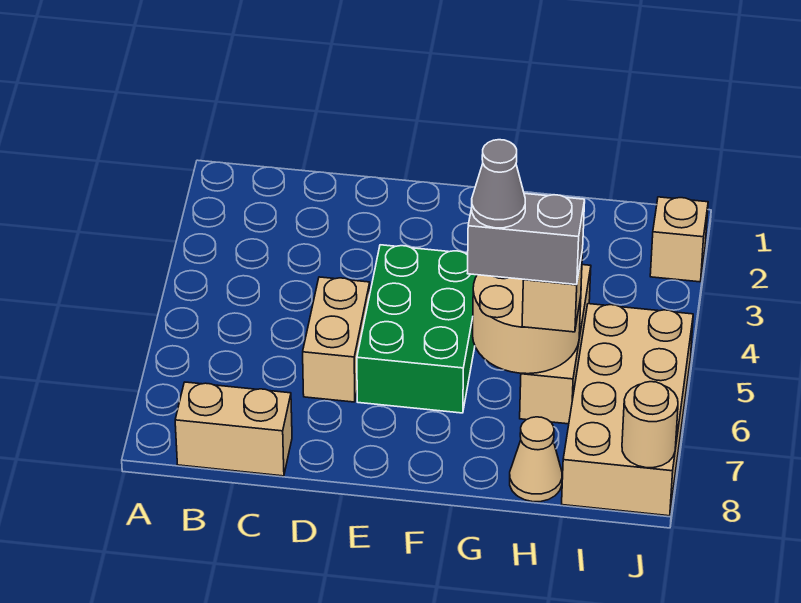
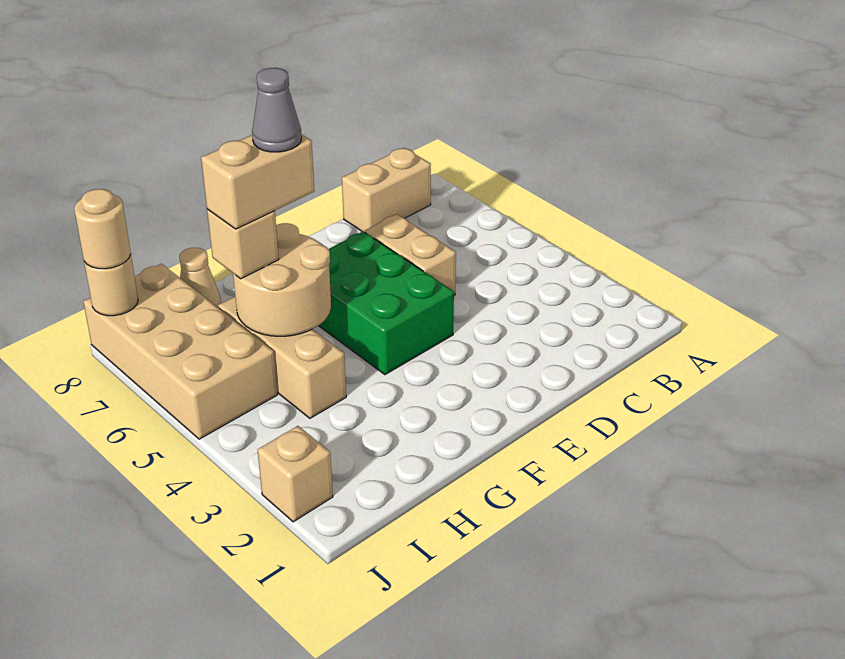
grey 1x2 brick [467,194,585,285] -> tan 1x2 brick [201,134,314,229]
none -> tan 1x1 round brick [74,189,131,269]

